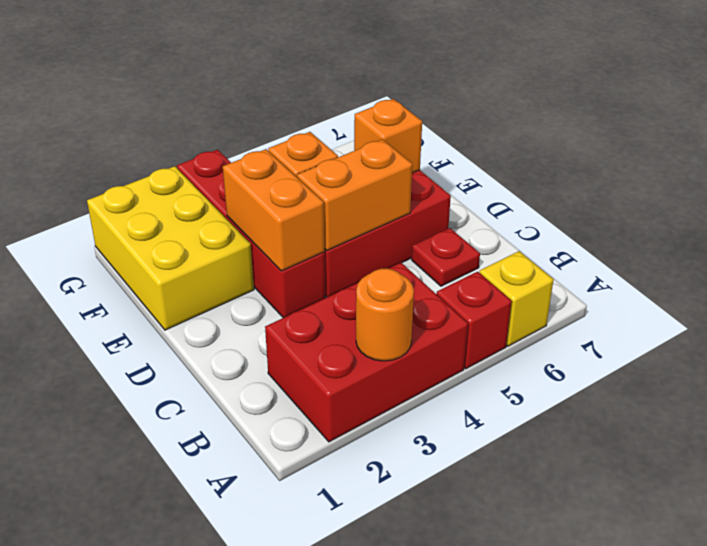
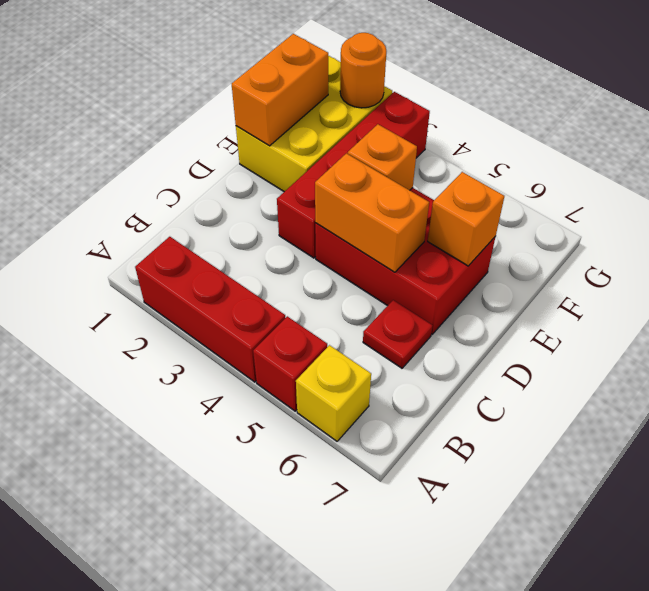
red 2x3 brick [265,263,468,442] -> red 1x3 brick [135,237,285,382]
orange 1x1 round brick [356,268,414,361] -> orange 1x1 round brick moved to [340,33,386,108]
orange 1x2 brick [223,149,324,271] -> orange 1x2 brick moved to [232,34,328,146]

